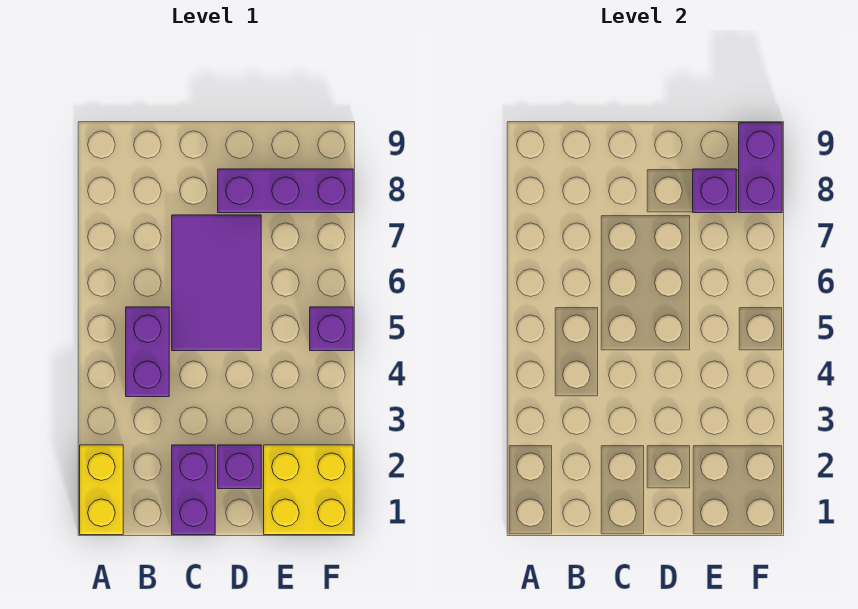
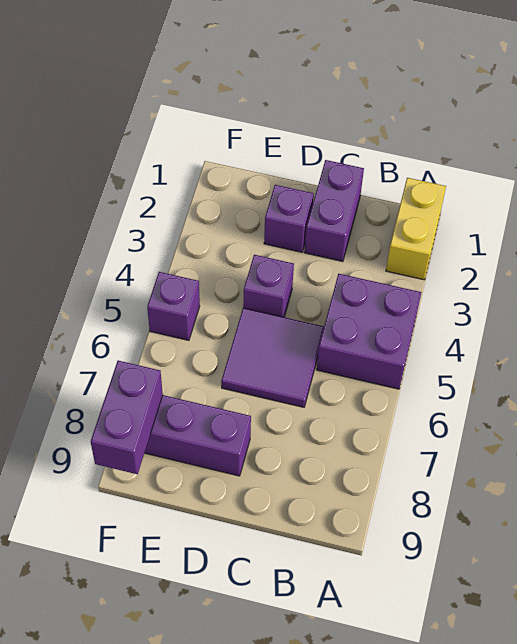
purple 1x2 brick [126,307,169,397] -> purple 2x2 brick [317,274,421,389]
purple 2x3 tile [172,215,261,351] -> purple 2x2 tile [221,308,324,407]
yellow 2x2 brick [264,445,353,535] -> none
purple 1x1 brick [693,169,736,213] -> purple 1x1 brick moved to [243,255,294,317]

